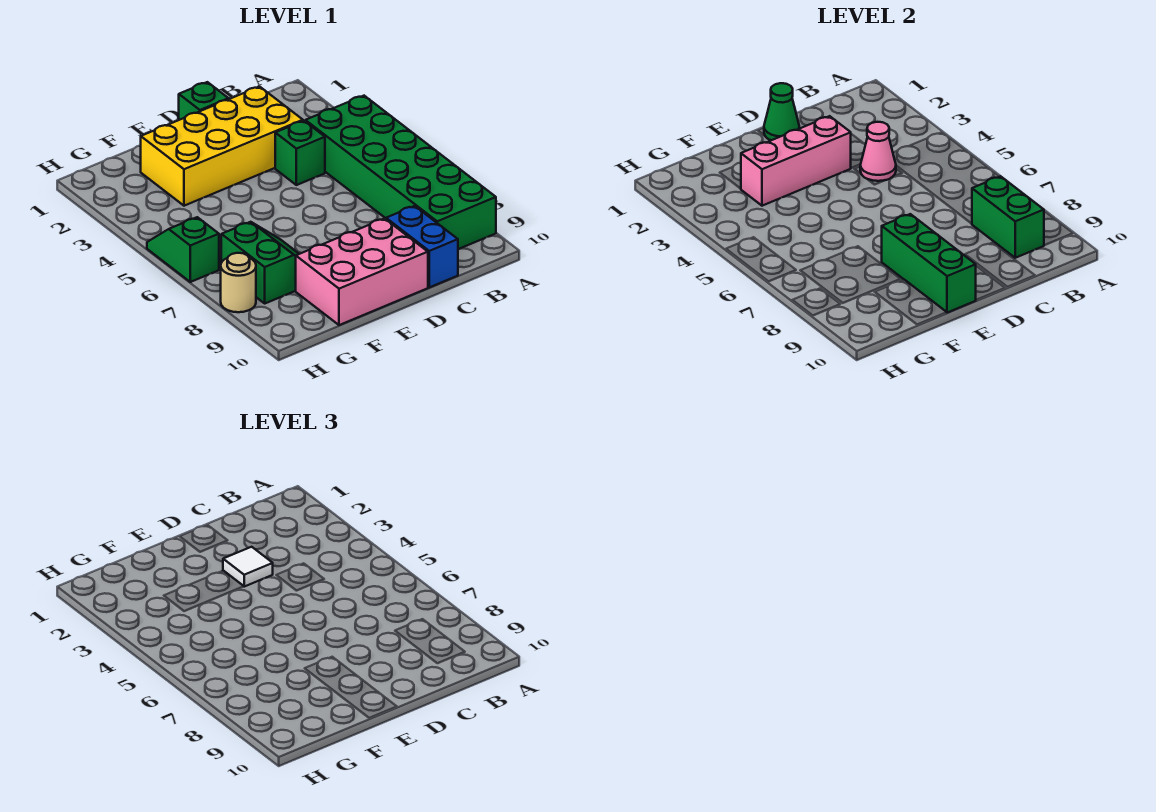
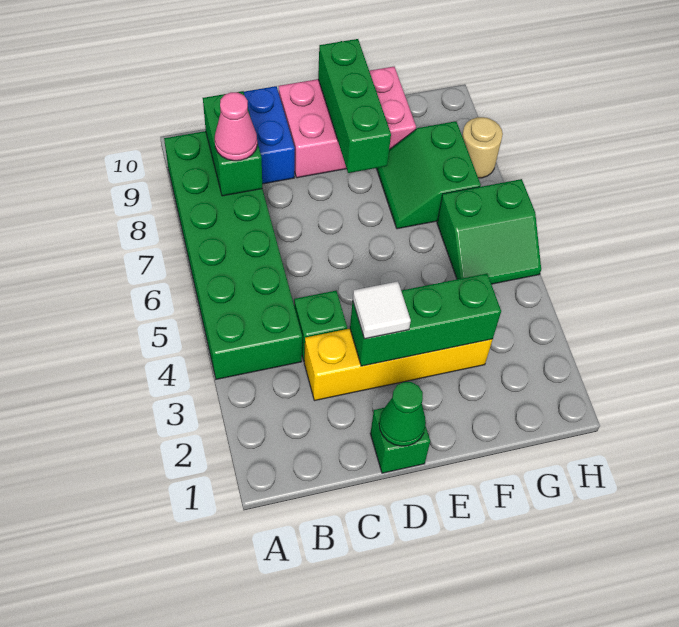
yellow 2x4 brick [141,87,303,206] -> yellow 1x4 brick [304,328,493,401]
pink 1x1 cone [860,122,896,181] -> pink 1x1 cone moved to [215,92,257,161]
pink 1x3 brick [741,116,851,206] -> green 1x3 brick [350,274,501,366]
green 1x2 slope [147,217,219,282] -> green 2x2 slope [437,179,541,284]

